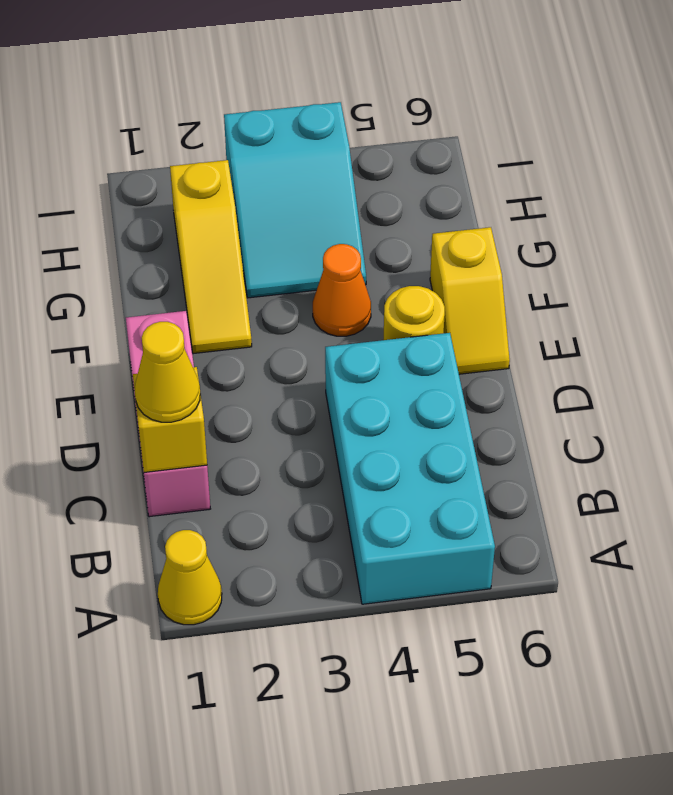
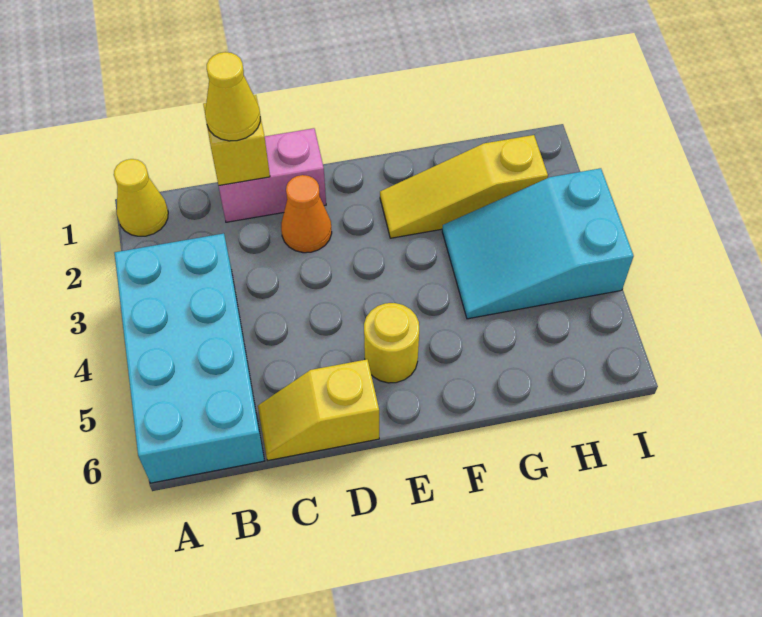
cyan 2x4 brick [325,333,495,604] -> cyan 2x4 brick turned to [115,233,264,483]
pink 1x3 brick [126,311,210,517] -> pink 1x2 brick [219,128,326,222]
yellow 1x2 slope [430,227,510,374] -> yellow 1x2 slope moved to [258,359,379,460]
orange 1x1 cone [313,244,371,336] -> orange 1x1 cone moved to [281,175,332,253]

